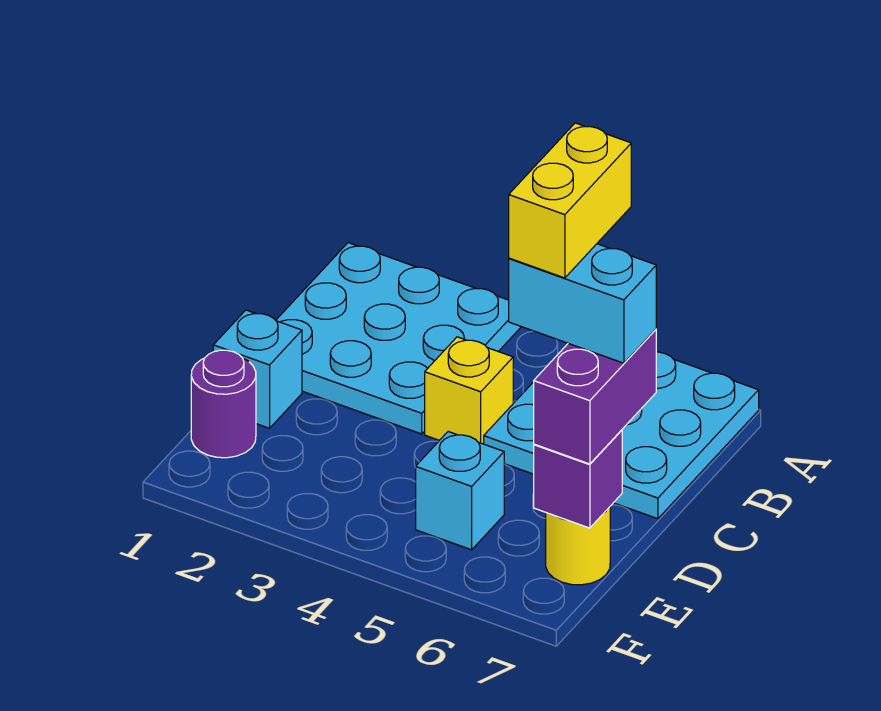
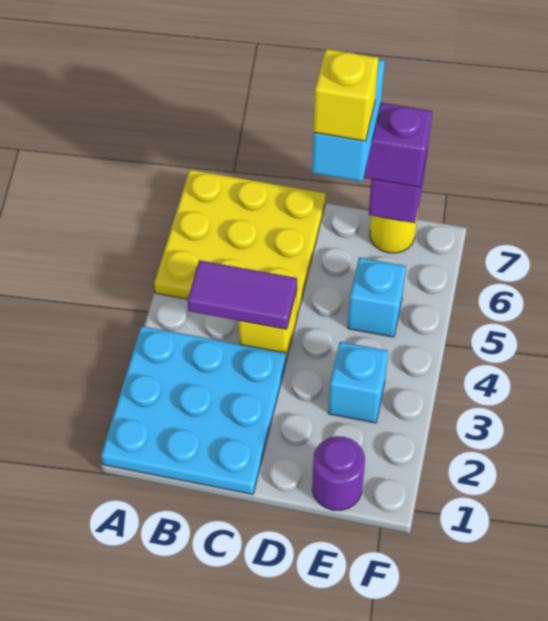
cyan 3x3 plate [484,352,759,519] -> yellow 3x3 plate [154,170,326,319]
none -> purple 1x2 tile [187,260,297,329]
yellow 1x2 brick [509,123,631,278] -> yellow 1x1 brick [314,49,379,141]
cyan 1x1 brick [213,310,302,428] -> cyan 1x1 brick moved to [328,342,388,423]

